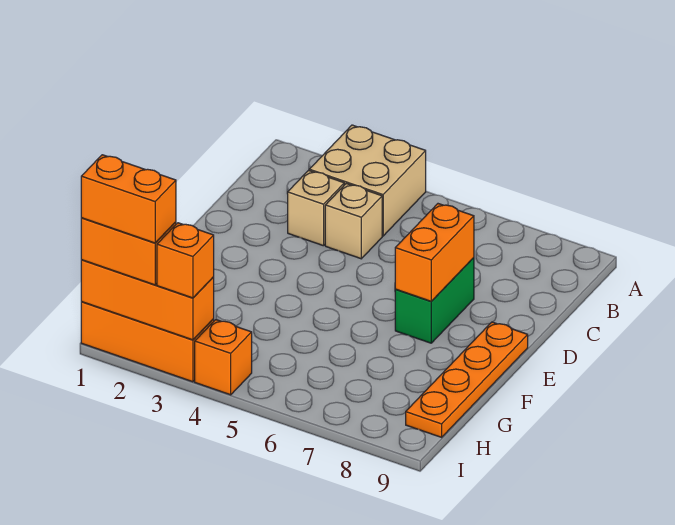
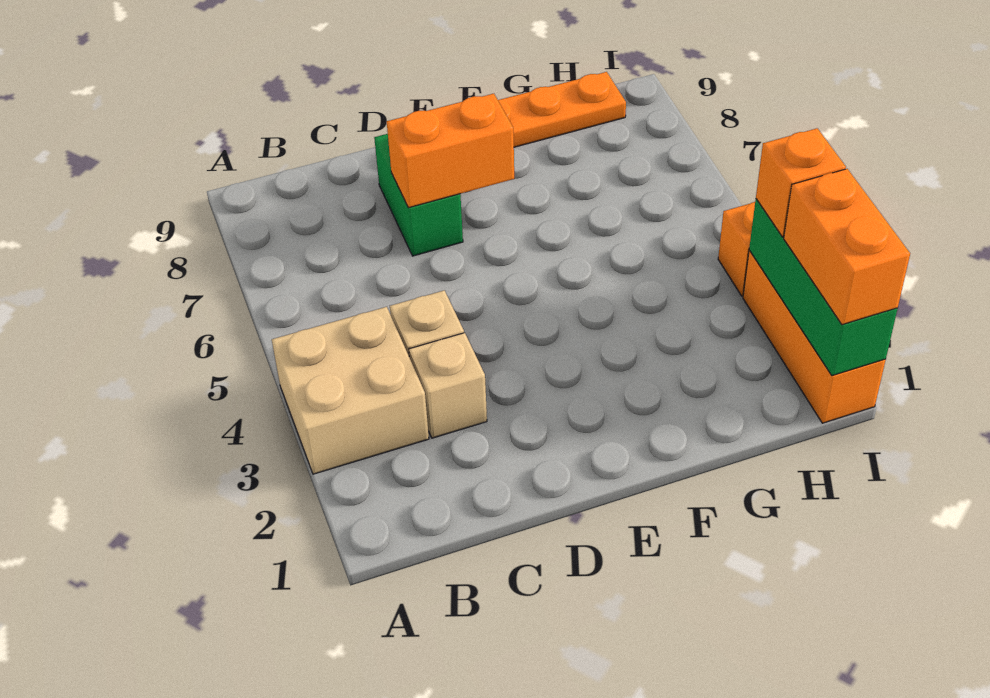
green 1x2 brick [395,258,474,343] -> green 1x2 brick turned to [374,134,463,256]
orange 1x3 brick [81,260,214,340] -> green 1x3 brick [749,199,898,376]
orange 1x2 brick [81,155,176,243] -> none

